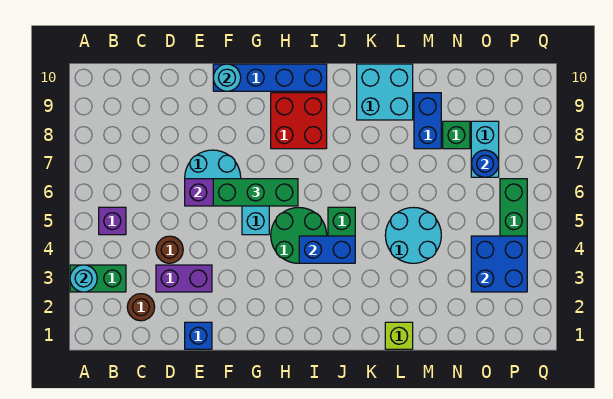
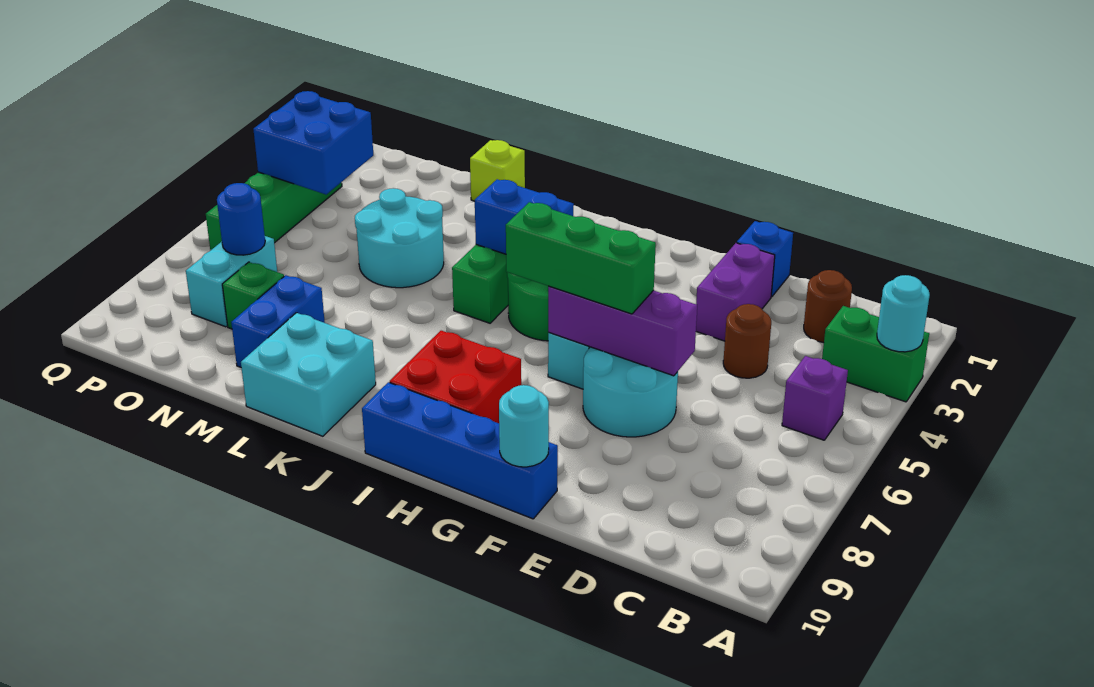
purple 1x2 brick [156,265,212,292] -> purple 1x2 brick turned to [696,243,775,341]

